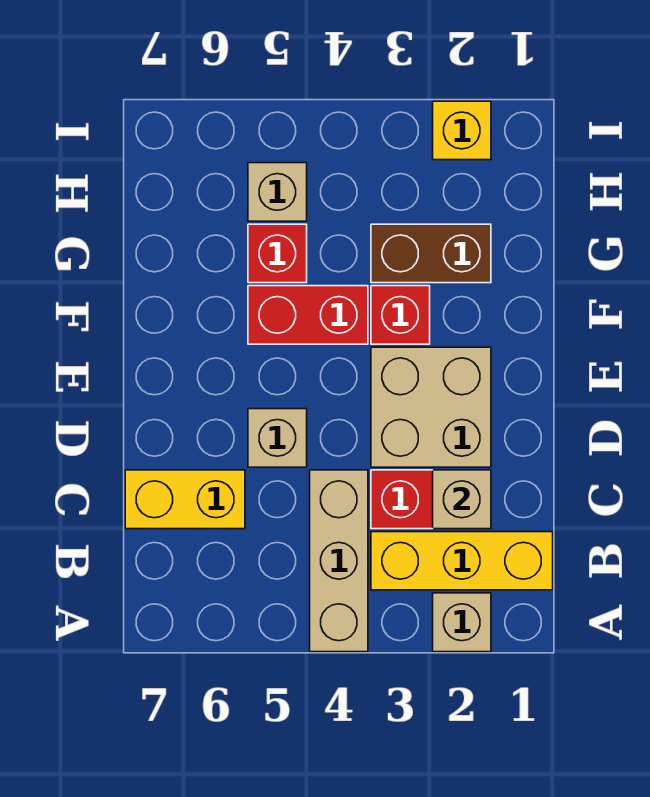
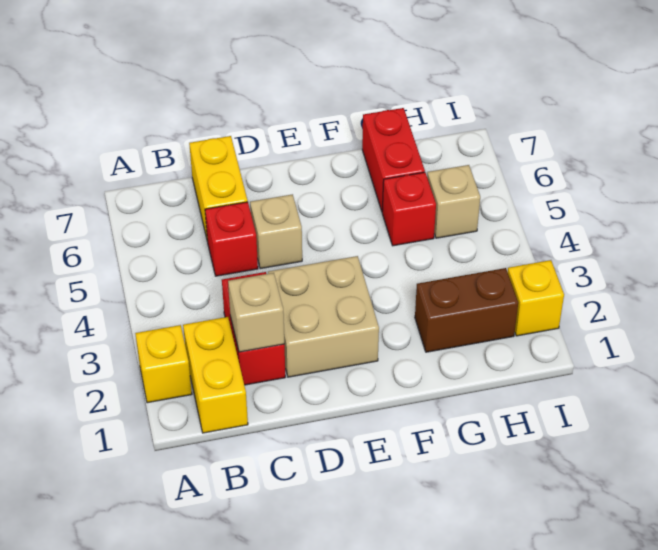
tan 1x1 brick [433,593,491,652] -> yellow 1x1 brick [135,325,192,403]
tan 1x3 brick [310,470,368,652] -> none
yellow 1x3 brick [371,532,553,590] -> yellow 1x2 brick [183,317,248,433]
red 1x1 brick [371,286,430,344] -> red 1x1 brick moved to [205,202,258,276]
red 1x2 brick [248,286,368,344] -> red 1x2 brick moved to [362,108,425,211]
brown 1x2 brick [371,224,491,283] -> brown 1x2 brick turned to [415,268,518,352]

